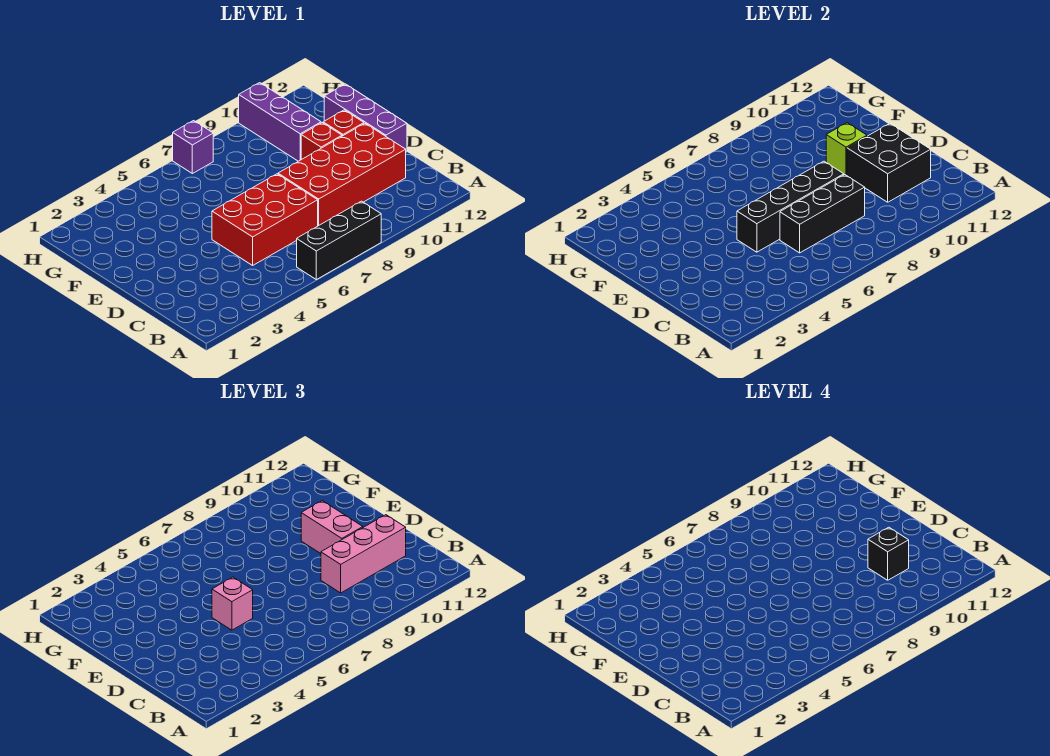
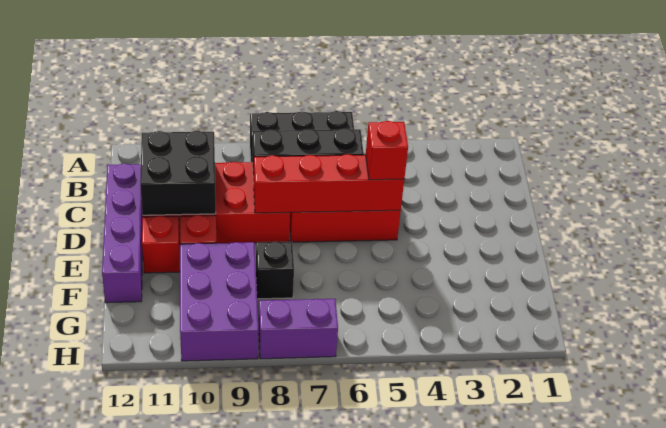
pink 1x3 brick [321,515,406,593] -> none
black 1x1 brick [868,527,909,580] -> black 1x1 brick moved to [256,241,294,299]
black 1x4 brick [737,161,844,252] -> red 1x4 brick [254,154,404,213]
pink 1x1 brick [212,577,253,630] -> red 1x1 brick [366,121,408,180]
pink 1x2 brick [301,501,363,554] -> none
purple 1x3 brick [324,84,407,152] -> purple 1x4 brick [102,164,143,303]
lime 1x1 brick [826,123,867,176] -> none
purple 1x3 brick [239,83,321,161] -> purple 2x3 brick [180,242,259,361]
purple 1x1 brick [173,121,213,174] -> purple 1x2 brick [259,299,338,359]

